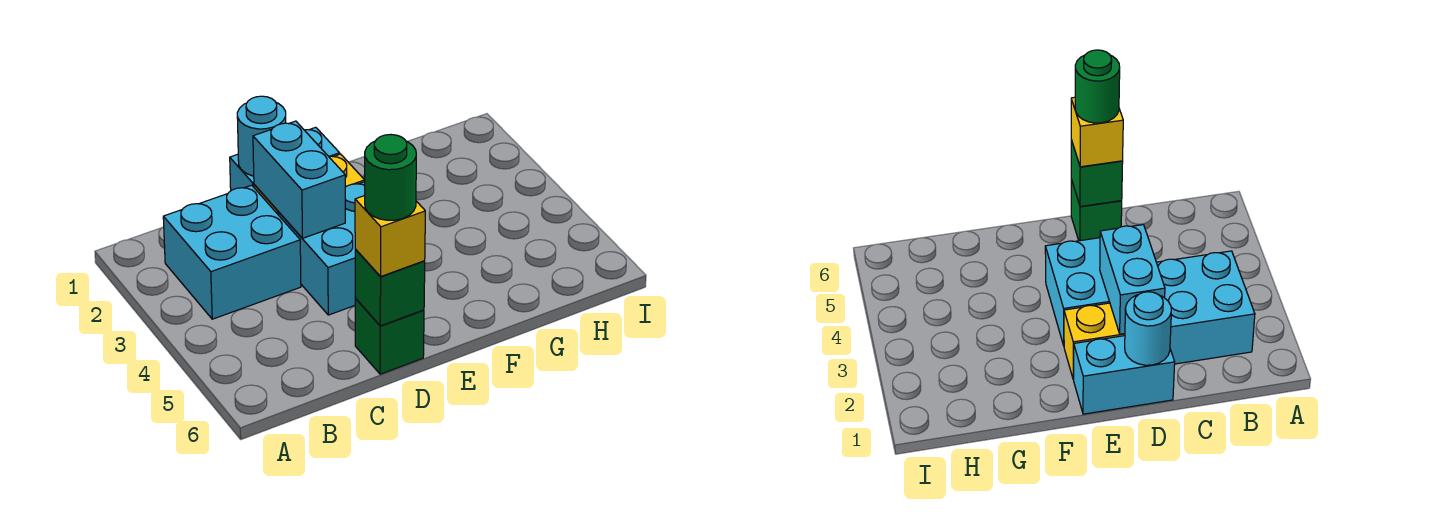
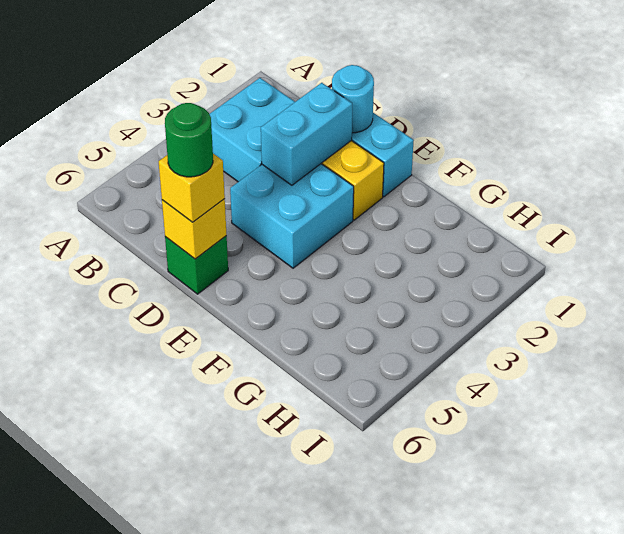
green 1x1 brick [355,249,425,326] -> yellow 1x1 brick [162,199,227,259]

